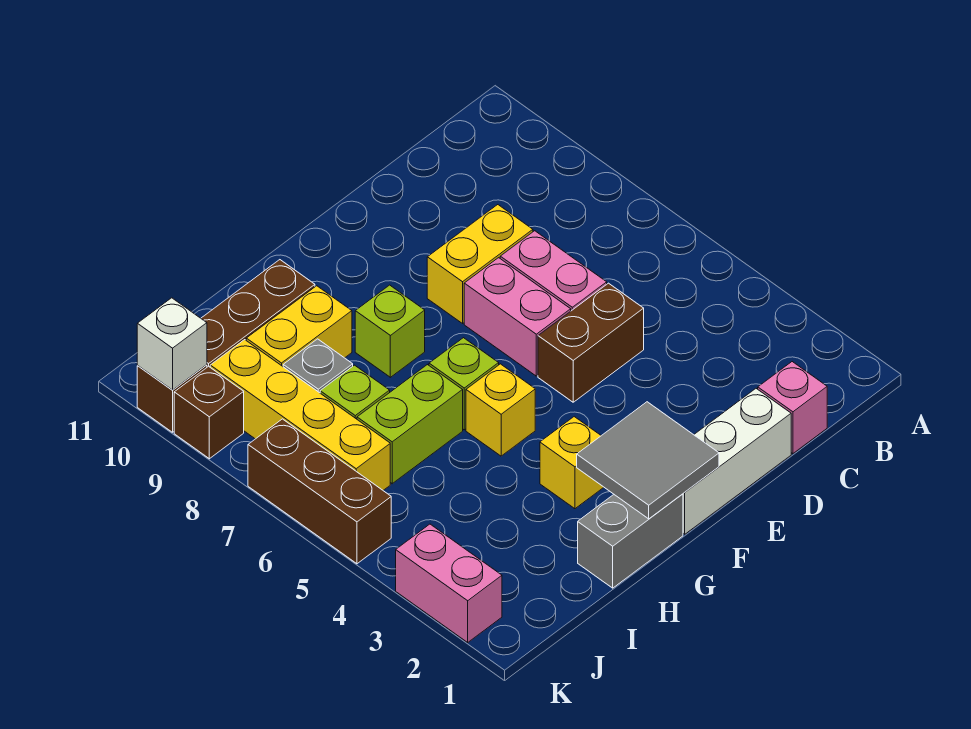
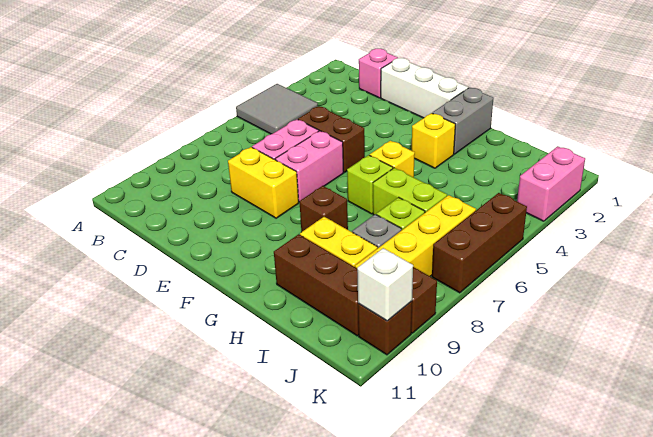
grey 2x2 tile [577,402,719,519] -> grey 2x2 tile moved to [236,84,318,134]
grey 1x2 brick [578,494,683,588] -> grey 1x2 brick turned to [432,88,493,154]
lime 1x1 brick [355,285,425,377] -> brown 1x1 brick [299,186,348,232]

